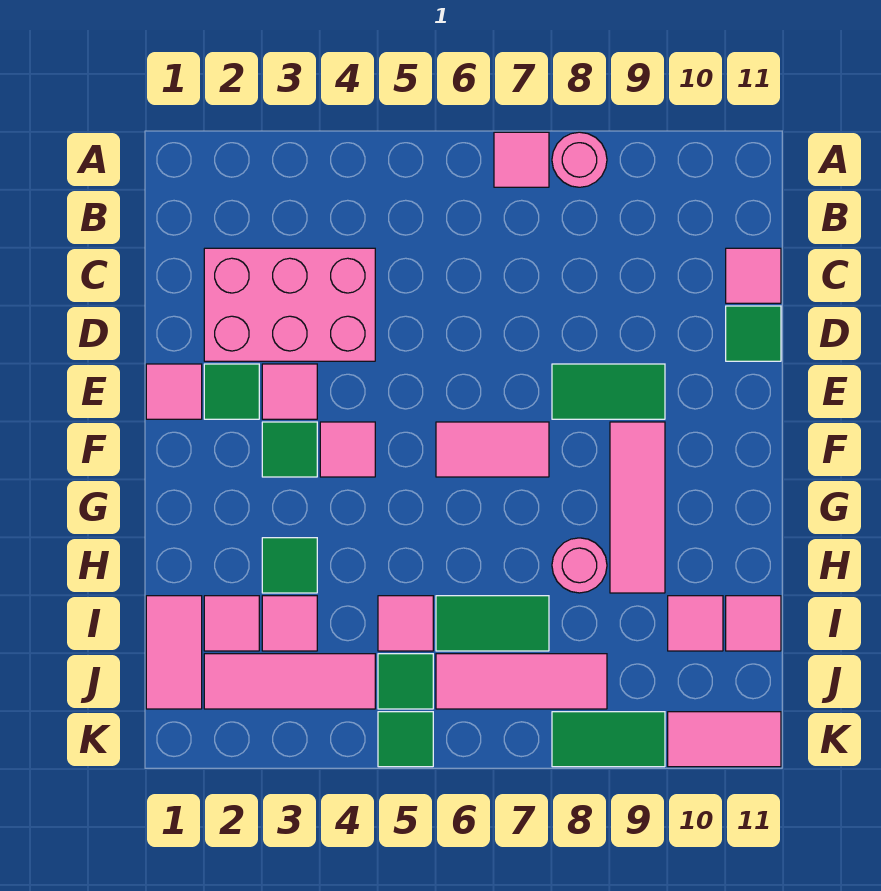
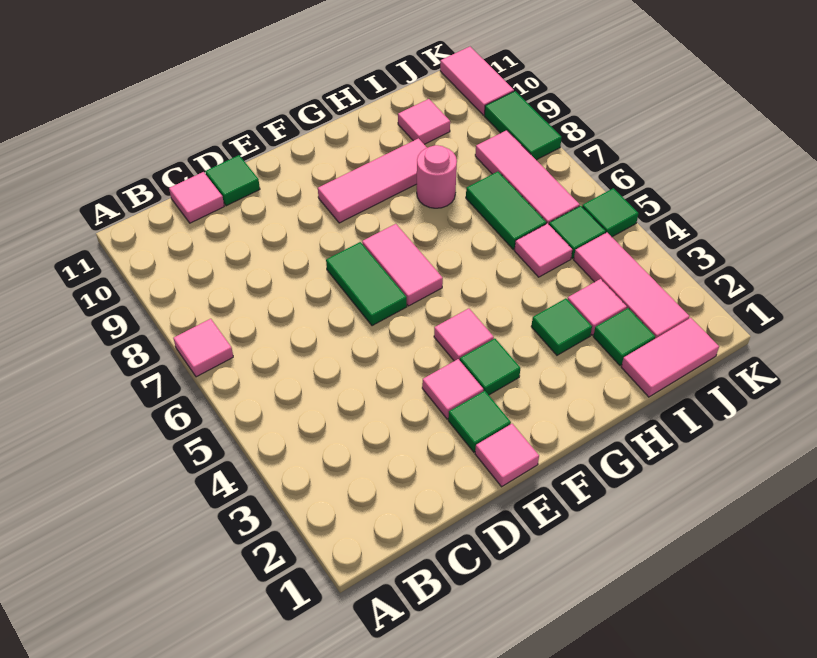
pink 1x1 round brick [552,132,607,187] -> none
pink 2x3 brick [204,248,375,361] -> none
green 1x2 tile [552,364,665,419] -> green 1x2 tile moved to [326,242,407,326]
pink 1x1 tile [204,596,259,651] -> green 1x1 tile [593,308,655,365]
pink 1x1 tile [726,596,781,651] -> none

